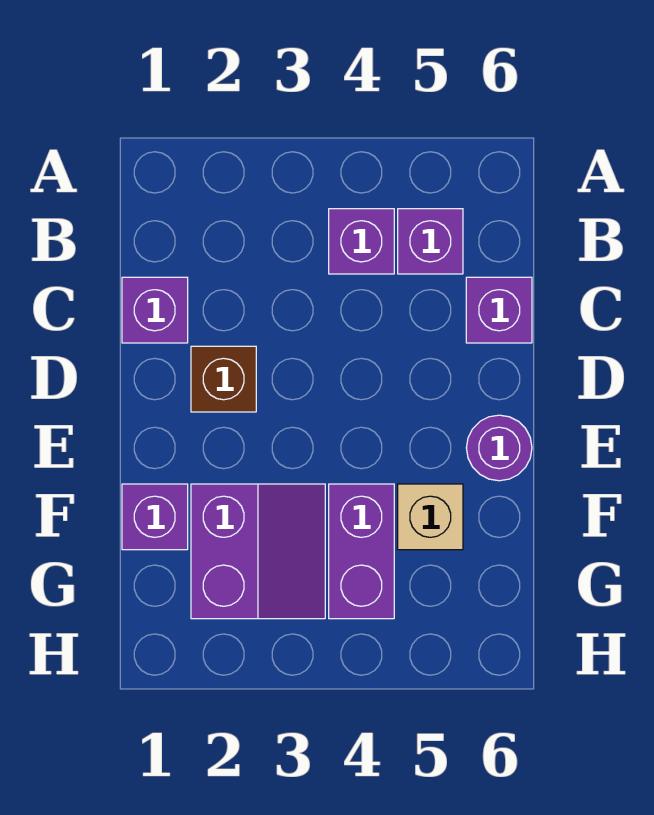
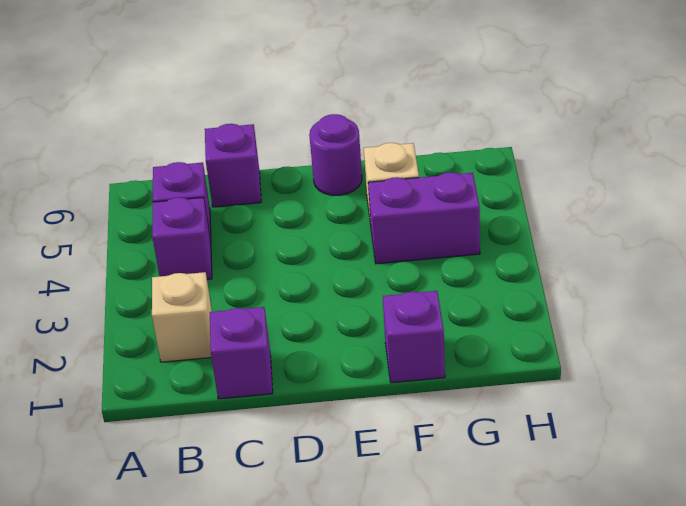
none -> tan 1x1 brick [152,272,212,362]
brown 1x1 brick [191,346,256,412] -> none
purple 2x2 slope [191,484,325,619] -> none

